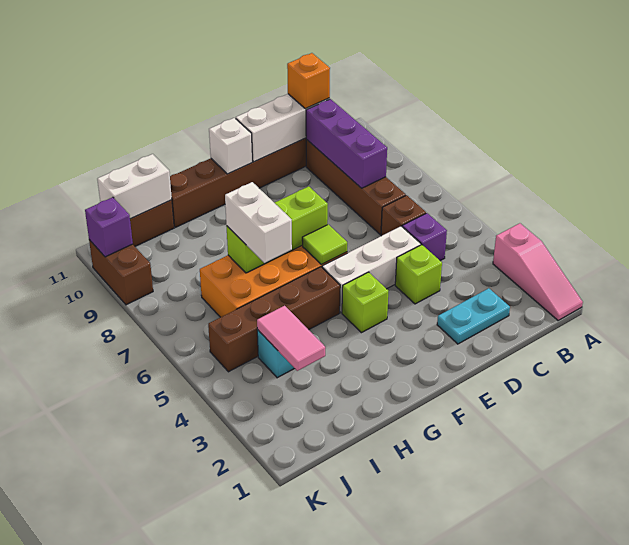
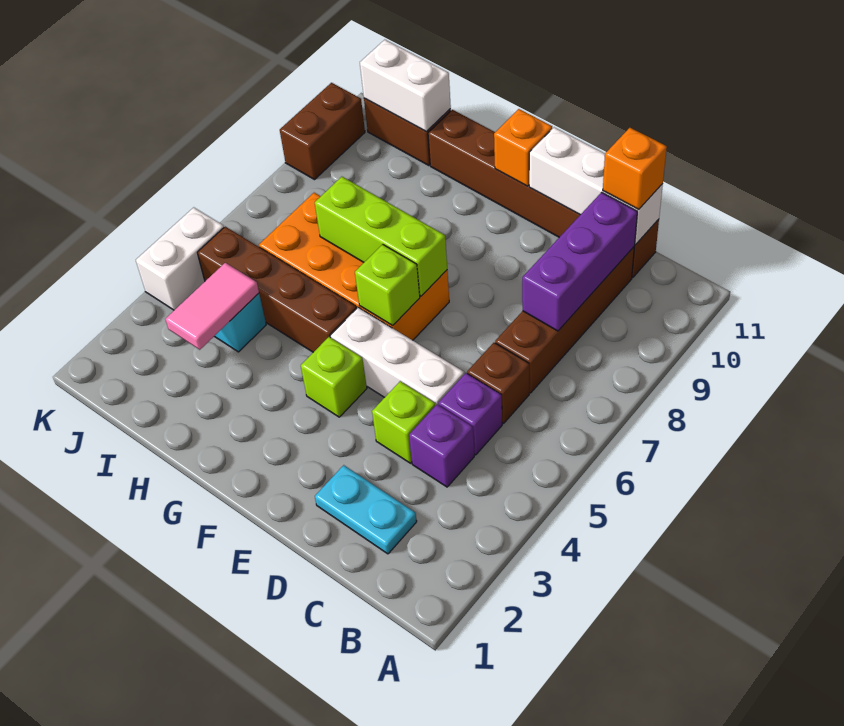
pink 1x3 slope [493,223,583,321] -> none
lime 1x1 tile [302,224,347,265] -> lime 1x1 brick [355,244,420,326]
white 1x1 brick [209,118,252,174] -> orange 1x1 brick [494,109,552,186]
white 1x2 brick [225,182,292,263] -> white 1x2 brick moved to [136,207,224,310]
purple 1x1 brick [85,197,133,257] -> purple 1x1 brick moved to [409,404,474,487]

